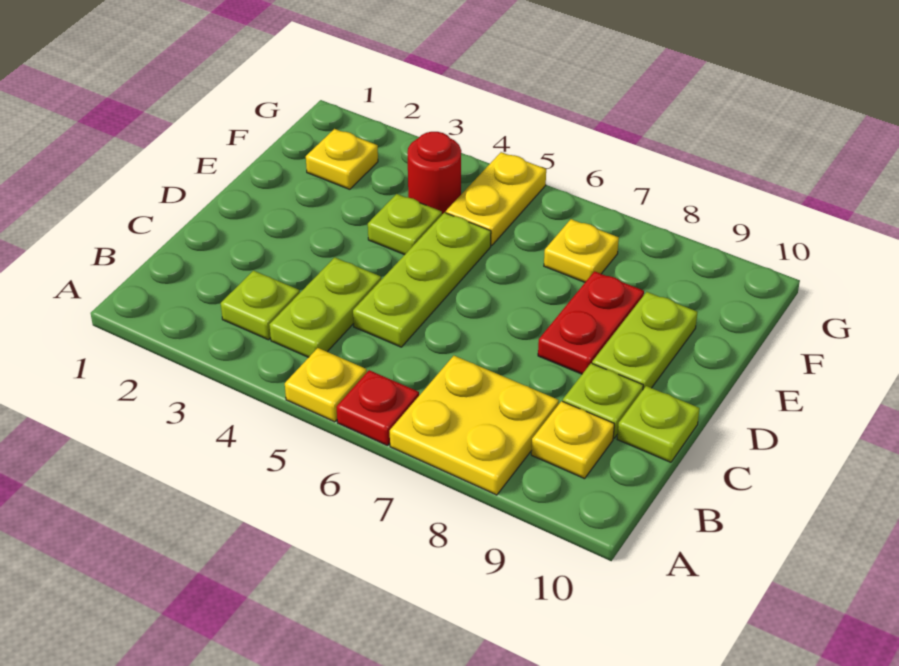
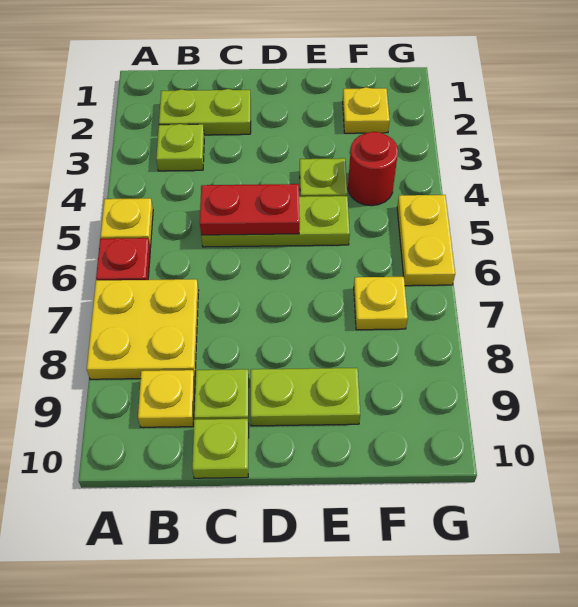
lime 1x2 plate [269,257,381,357] -> lime 1x2 plate moved to [159,89,251,135]
red 1x2 plate [538,271,644,374] -> red 1x2 plate moved to [200,184,300,235]
yellow 1x2 plate [446,152,546,246] -> yellow 1x2 plate turned to [397,195,455,286]

